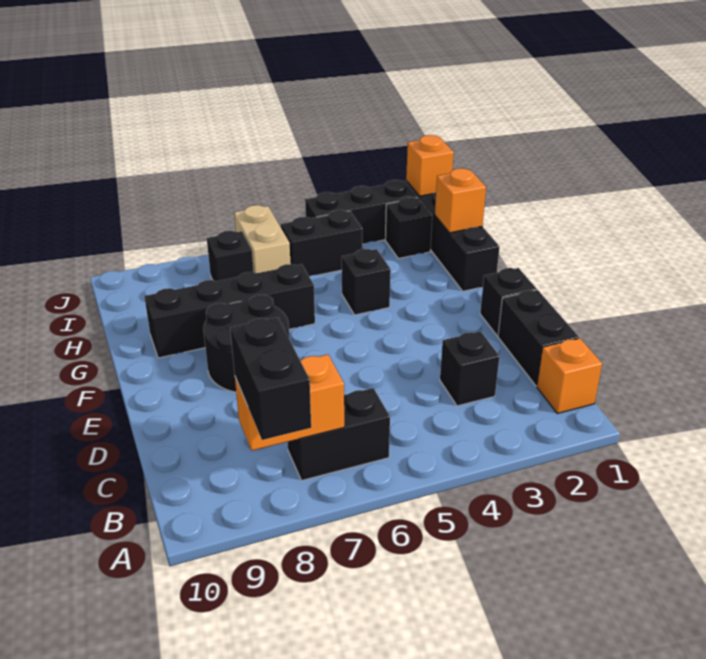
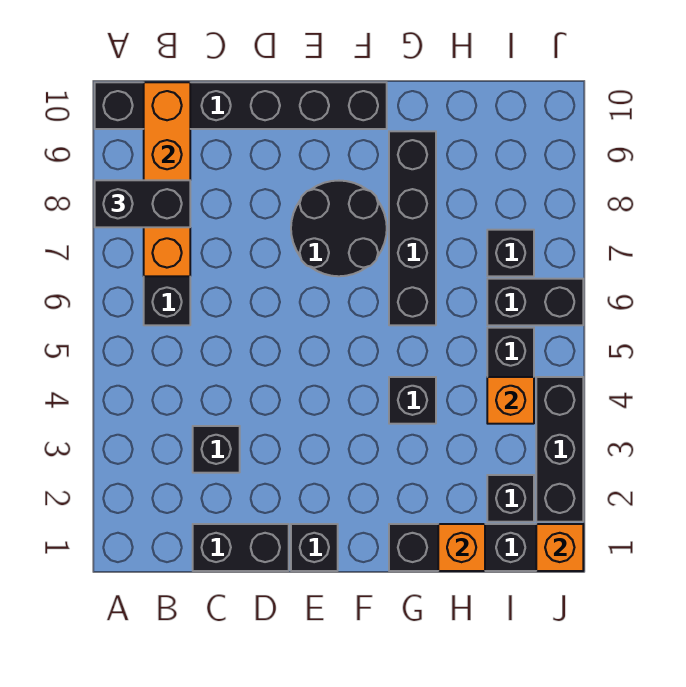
none -> black 1x6 brick [95,82,387,129]
orange 1x1 brick [537,338,602,413] -> orange 1x1 brick moved to [487,377,534,424]
orange 1x2 brick [235,354,344,451] -> orange 1x4 brick [144,82,190,276]
tan 1x2 brick [234,205,291,273] -> black 1x2 brick [487,279,583,325]

